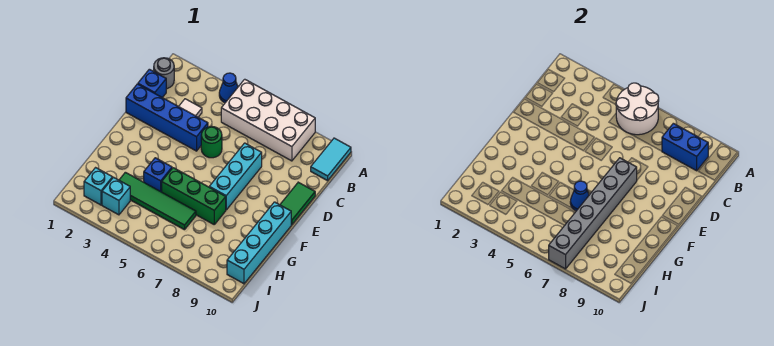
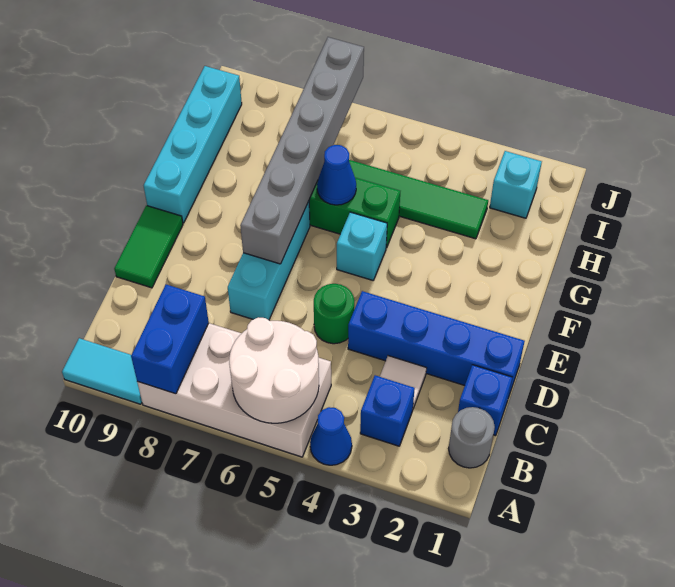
cyan 1x2 tile [311,138,351,181] -> cyan 1x2 tile turned to [62,338,142,404]
blue 1x2 brick [662,123,708,171] -> blue 1x2 brick turned to [131,285,209,394]
blue 1x1 brick [144,158,172,192] -> blue 1x1 brick moved to [360,375,415,446]
cyan 1x1 brick [102,177,130,215] -> cyan 1x1 brick moved to [337,212,387,280]

